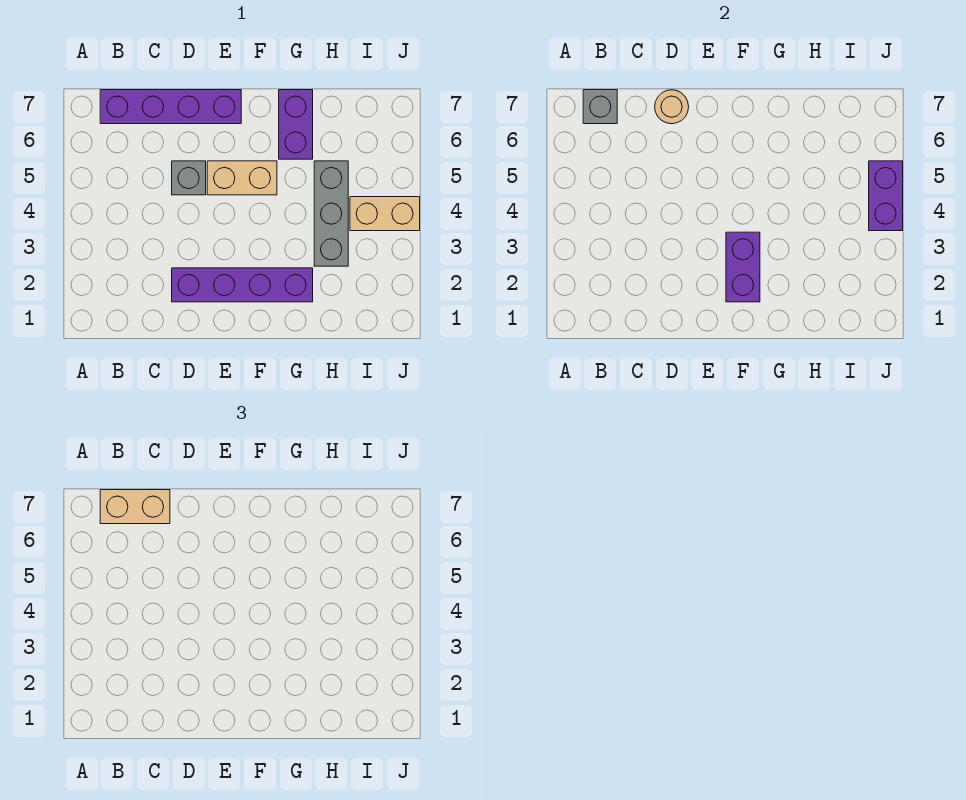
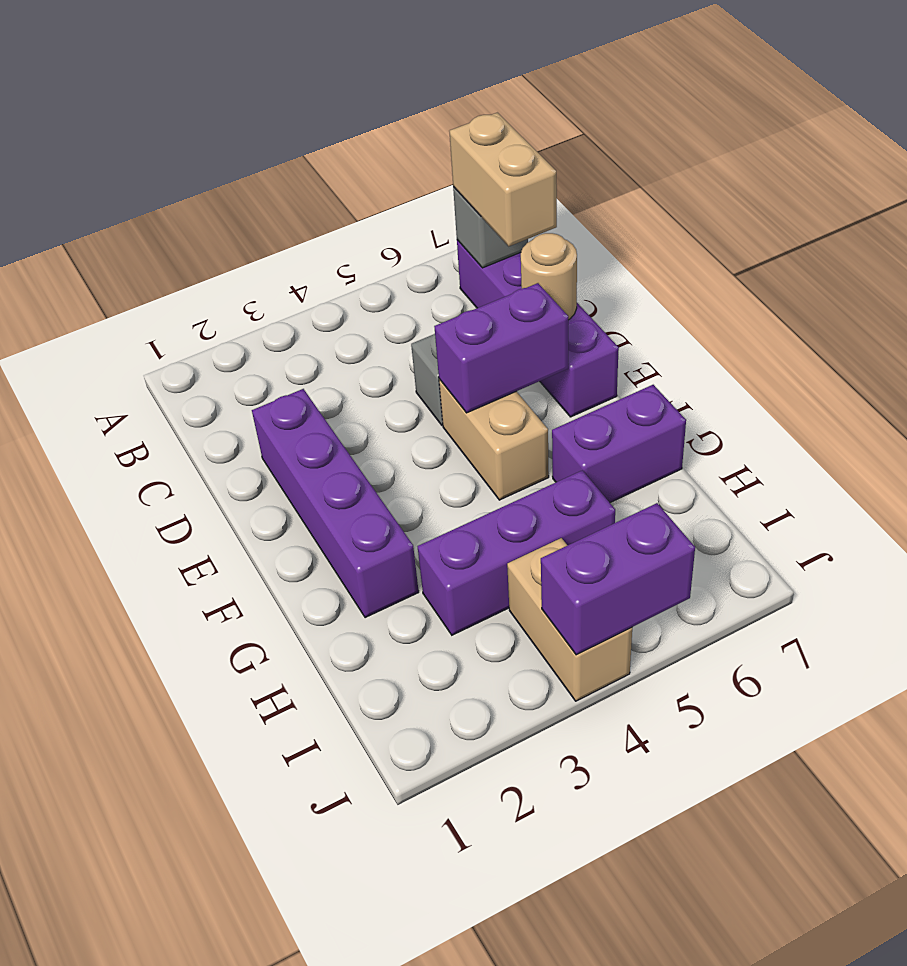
purple 1x2 brick [726,232,760,302] -> purple 1x2 brick moved to [434,283,568,413]
grey 1x3 brick [314,161,348,266] -> purple 1x3 brick [418,470,615,635]

